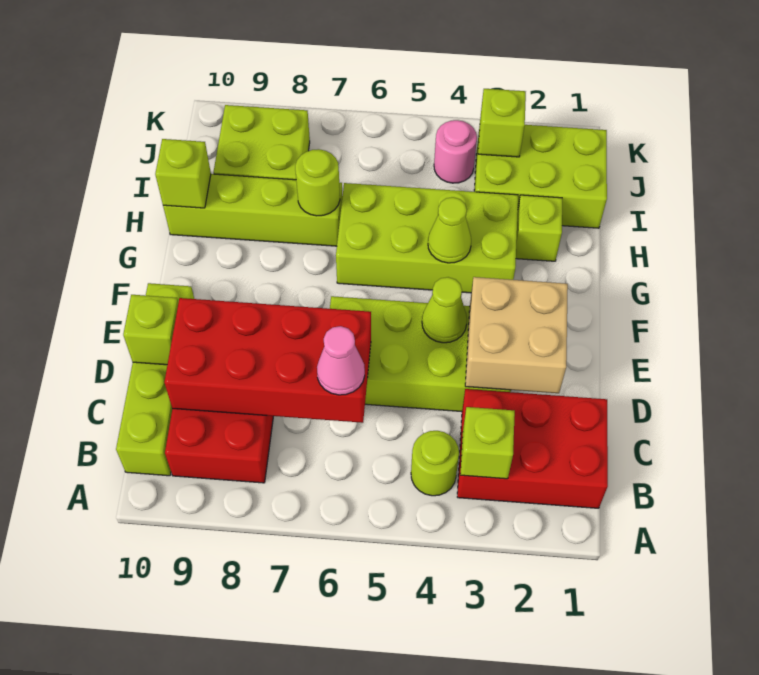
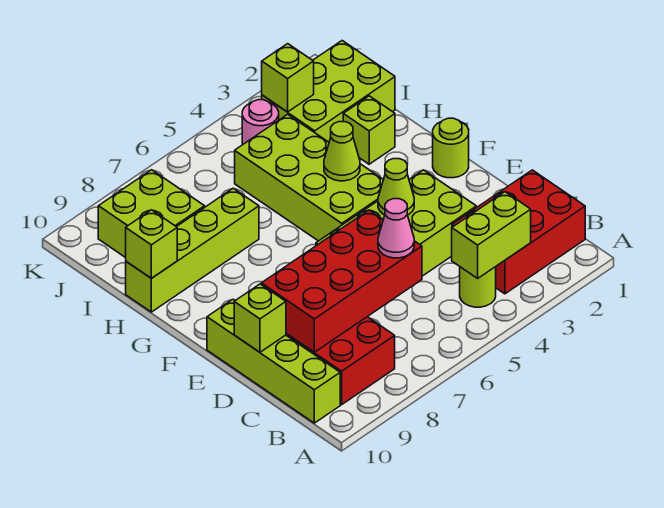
lime 1x1 brick [460,407,515,479] -> lime 1x2 brick [452,192,531,278]
tan 2x2 brick [465,277,568,393] -> none
lime 2x4 brick [336,183,518,293] -> lime 2x4 brick turned to [235,114,383,241]
lime 1x1 round brick [295,149,340,216] -> lime 1x1 round brick moved to [433,118,469,178]

